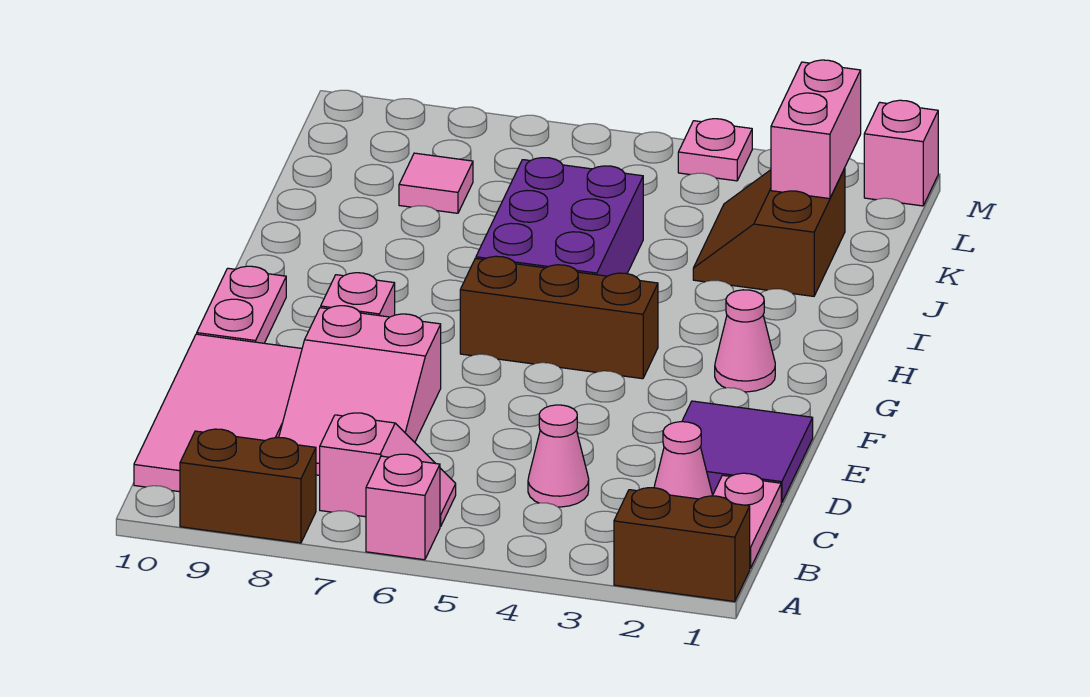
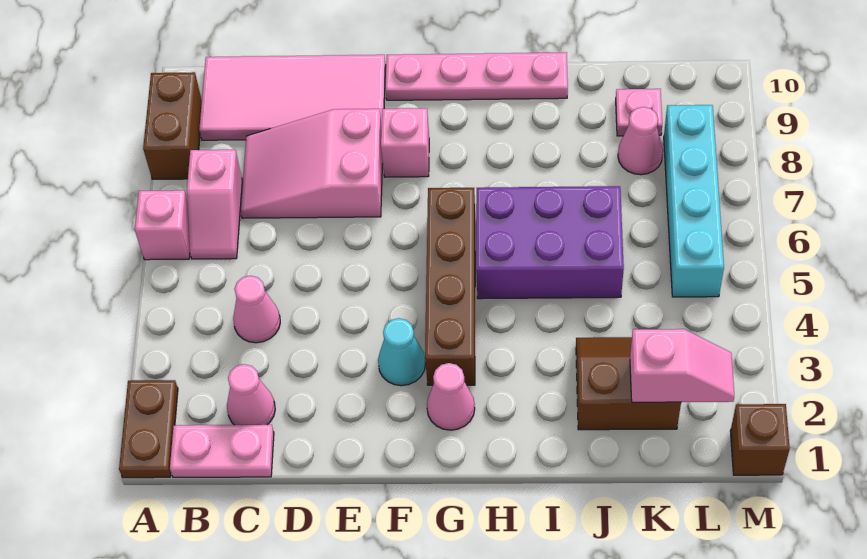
brown 1x2 brick [614,488,750,602] -> brown 1x2 plate [119,380,178,478]
purple 2x2 tile [682,401,813,503] -> none
none -> cyan 1x1 cone [378,318,426,386]
pink 1x2 plate [197,266,286,343] -> pink 1x4 plate [386,52,568,100]
brown 1x3 brick [460,256,658,379] -> brown 1x4 brick [425,188,475,385]
pink 1x2 brick [771,60,861,199] -> pink 1x2 slope [630,329,734,402]
pink 1x1 tile [399,153,473,213] -> pink 1x1 cone [618,107,663,175]
none -> cyan 1x4 brick [664,105,724,297]
pink 1x1 brick [864,100,938,206] -> brown 1x1 brick [730,404,790,475]
pink 1x1 plate [678,119,752,181] -> pink 1x1 plate moved to [616,89,662,136]

